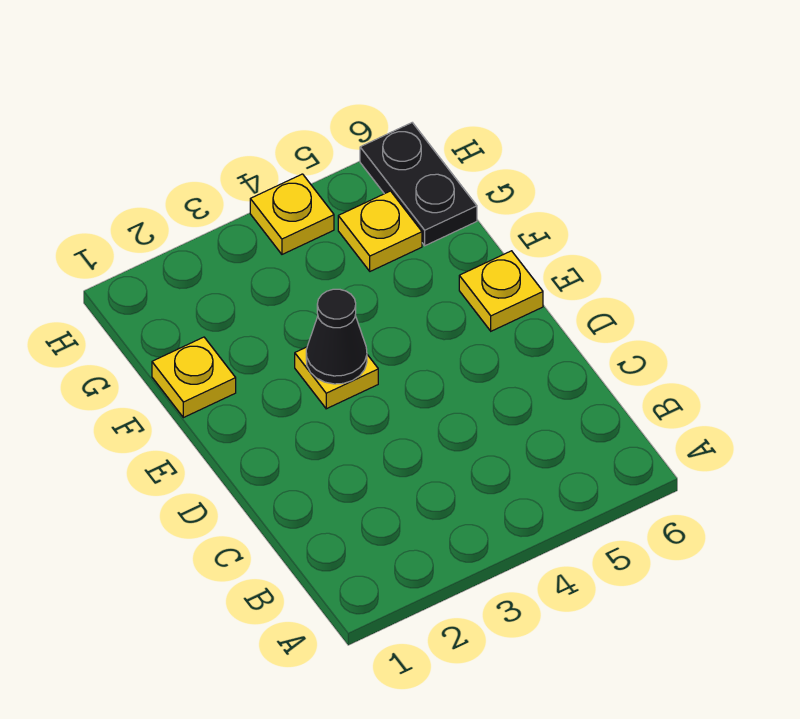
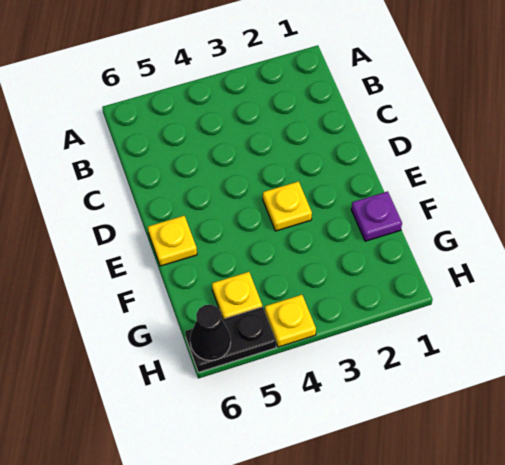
black 1x1 cone [306,289,367,384] -> black 1x1 cone moved to [190,305,231,361]
yellow 1x1 plate [152,337,236,418] -> purple 1x1 plate [351,191,402,241]
black 1x2 plate [360,123,477,246] -> black 1x2 plate turned to [185,307,276,372]

